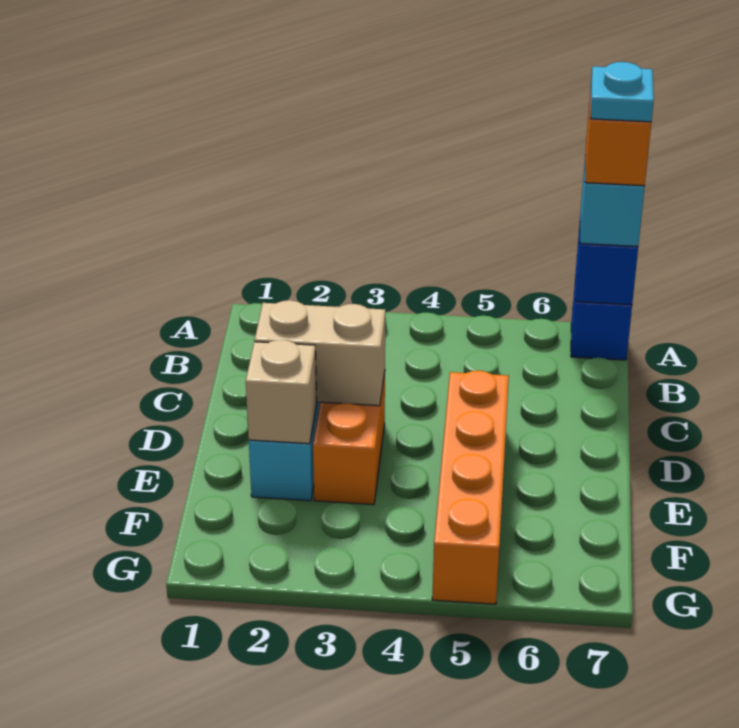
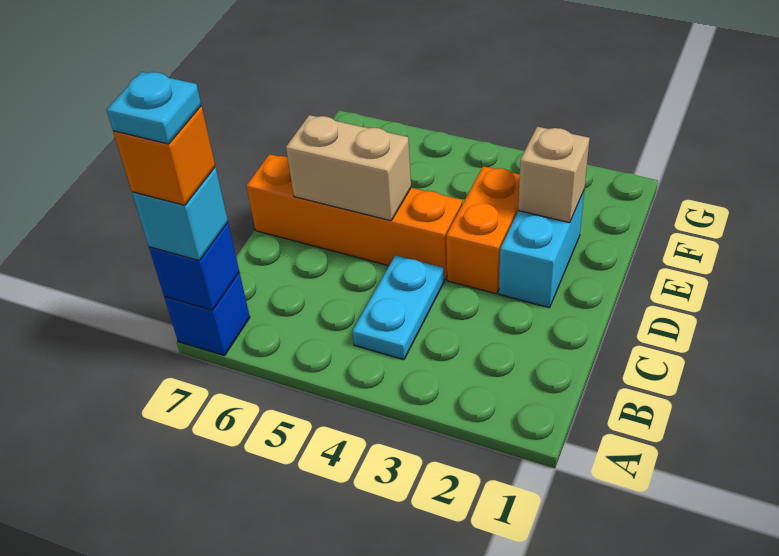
none -> cyan 1x2 plate [352,255,444,360]
tan 1x2 brick [255,300,385,406] -> tan 1x2 brick moved to [286,115,411,221]
orange 1x4 brick [432,370,509,604] -> orange 1x4 brick turned to [246,154,462,280]

